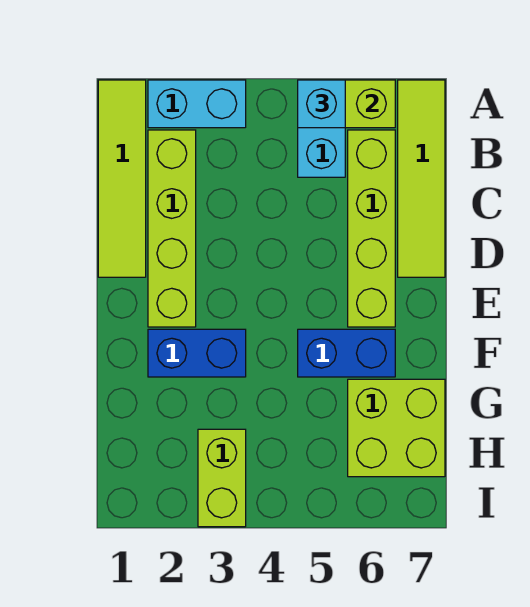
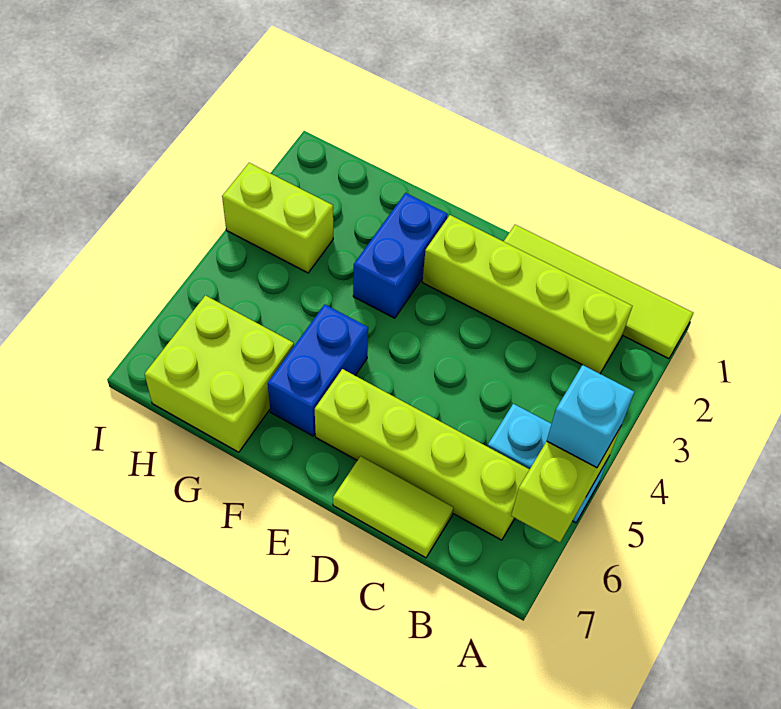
cyan 1x2 brick [148,80,246,128] -> none
lime 1x4 tile [398,80,445,277] -> lime 1x2 tile [333,456,454,558]

